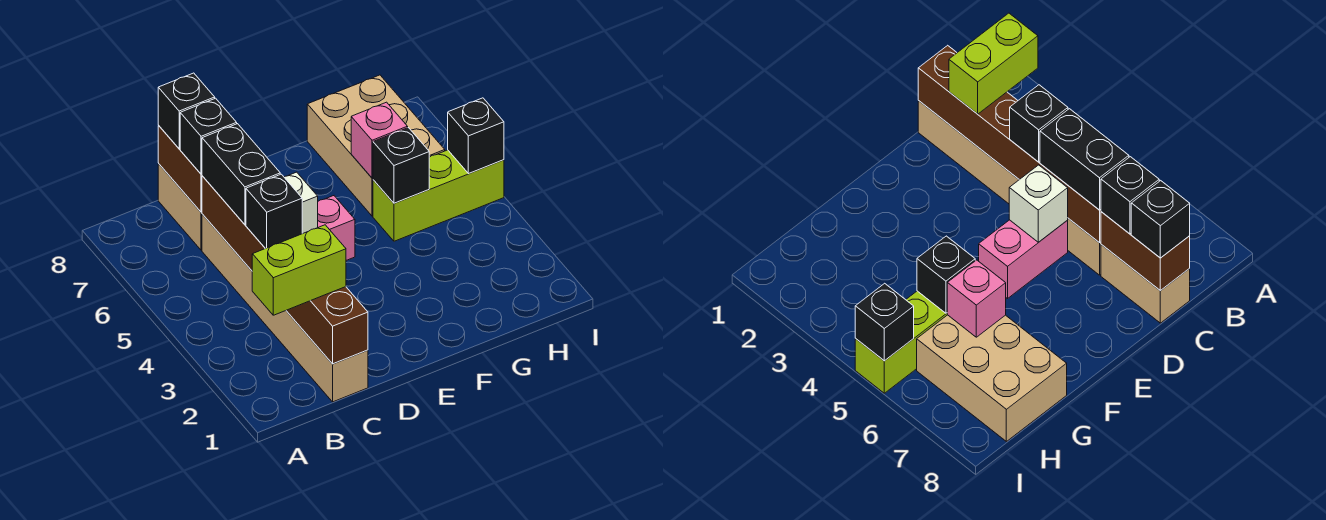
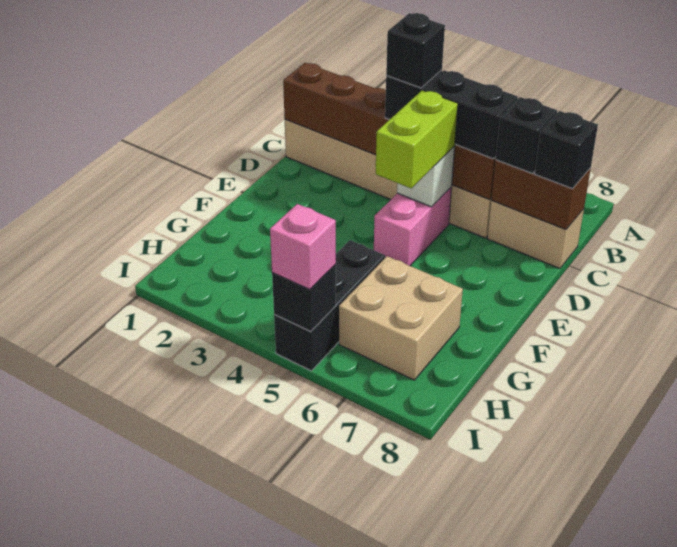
lime 1x2 brick [252,225,346,315] -> lime 1x2 brick moved to [376,90,458,188]
lime 1x3 brick [373,150,504,241] -> black 1x3 brick [274,240,385,371]
black 1x1 brick [373,128,429,203] -> black 1x1 brick moved to [386,13,445,88]
tan 2x3 brick [307,75,445,216] -> tan 2x2 brick [339,256,463,380]
pink 1x1 brick [351,102,408,178] -> pink 1x1 brick moved to [270,204,336,290]

